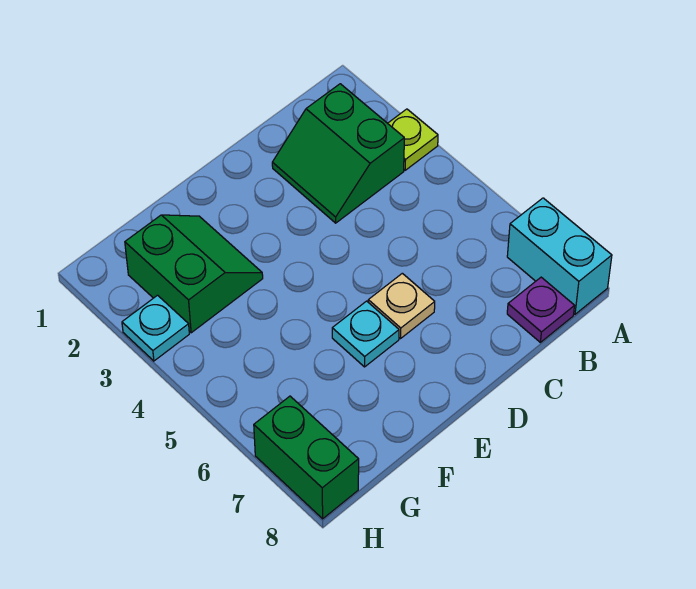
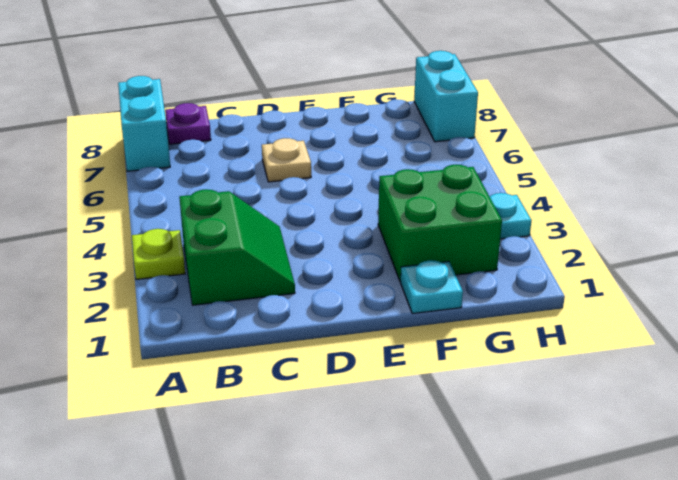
cyan 1x1 plate [332,301,399,367] -> cyan 1x1 plate moved to [400,260,463,314]
green 2x2 slope [125,215,263,333] -> green 2x2 brick [378,165,502,281]
green 1x2 brick [254,396,359,519] -> cyan 1x2 brick [414,51,478,142]

